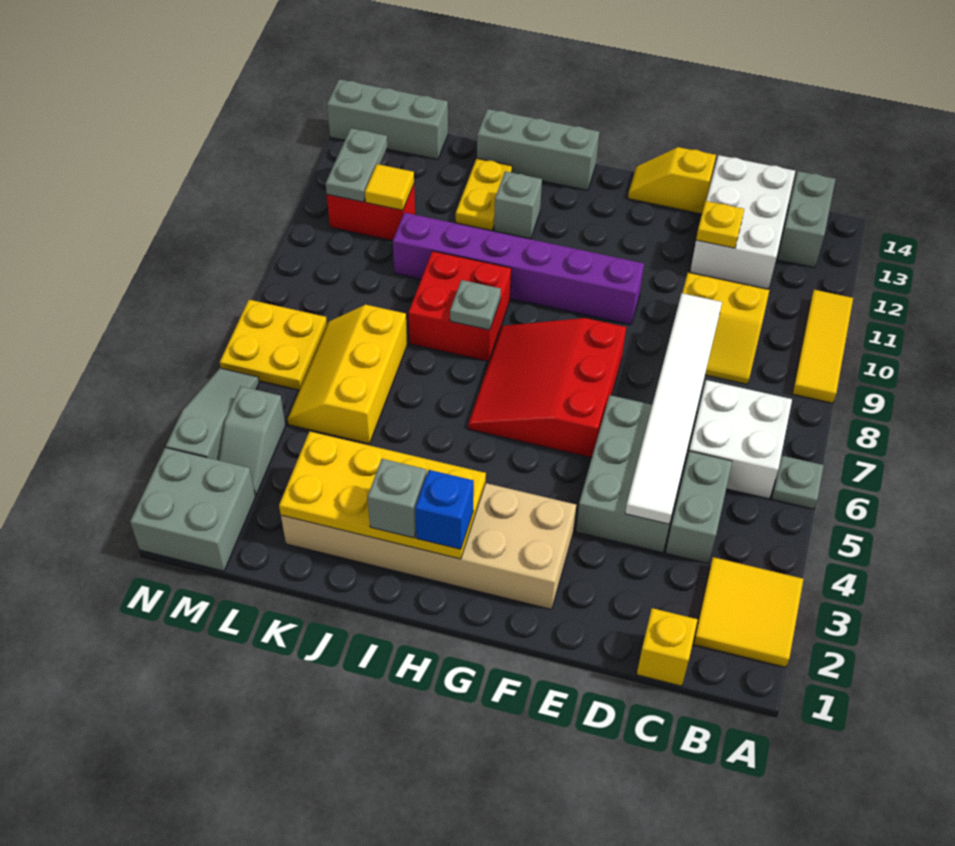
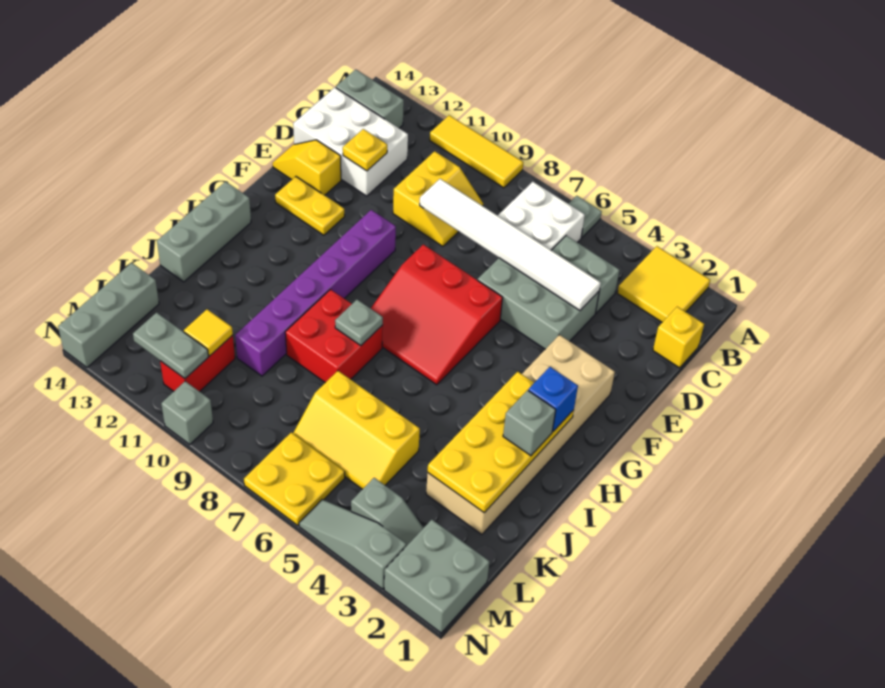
yellow 1x2 slope [628,147,716,214] -> yellow 1x2 slope turned to [273,140,341,195]
grey 1x1 brick [494,171,542,239] -> grey 1x1 brick moved to [161,381,213,444]
yellow 1x2 plate [456,158,512,231] -> yellow 1x2 plate moved to [275,177,345,235]

